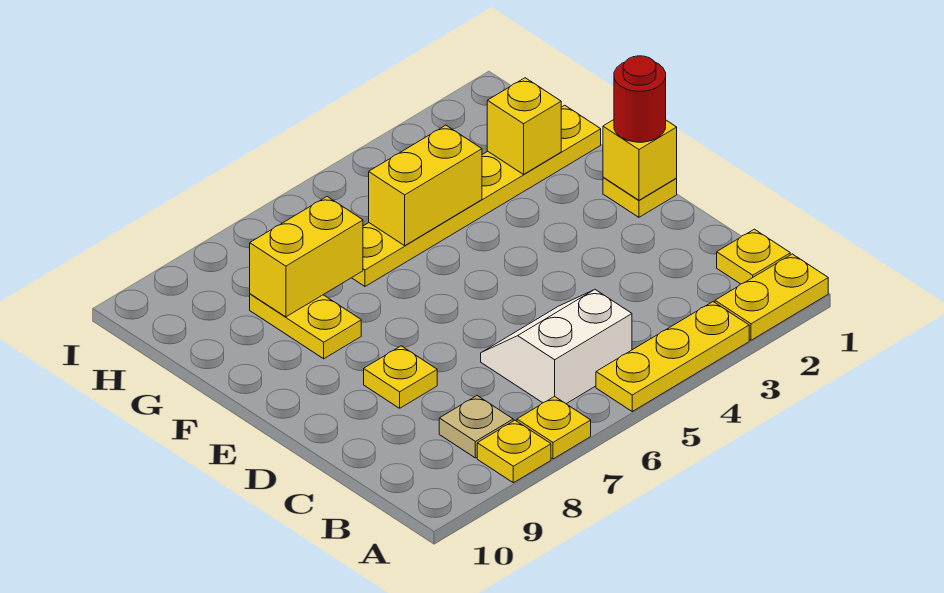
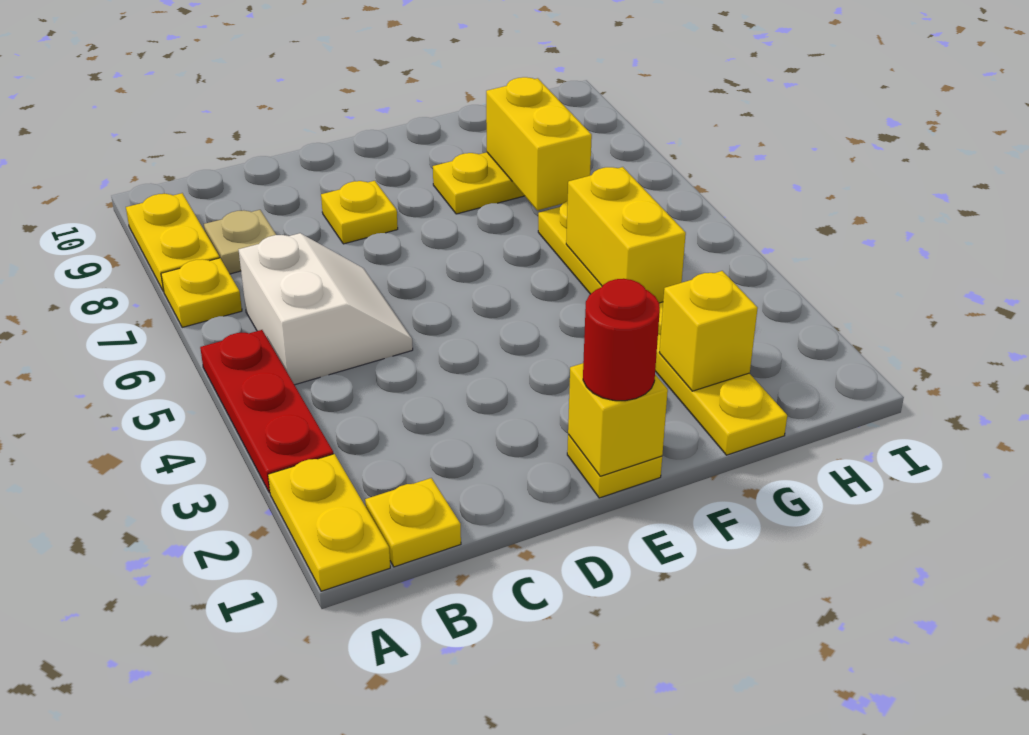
yellow 1x3 plate [596,302,749,411] -> red 1x3 plate [200,330,333,493]
yellow 1x1 plate [477,420,551,483] -> yellow 1x2 plate [126,193,219,292]

